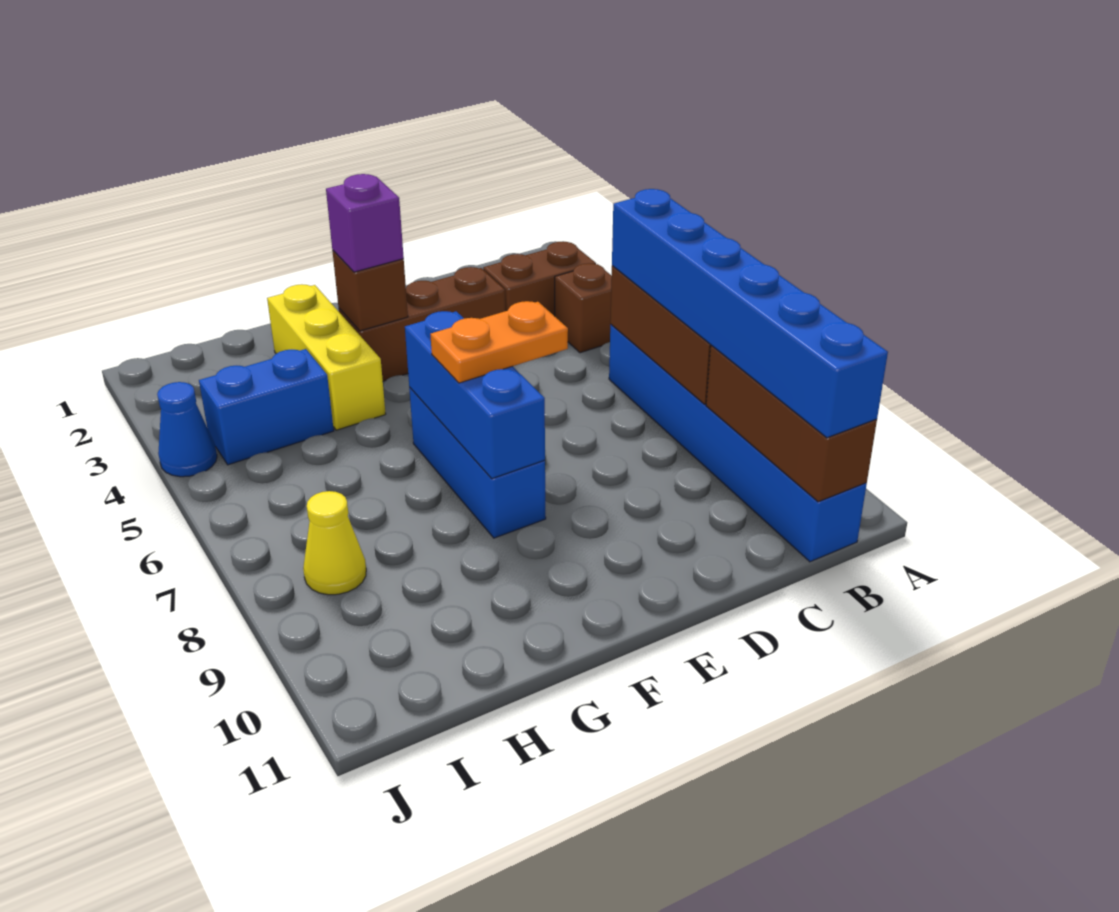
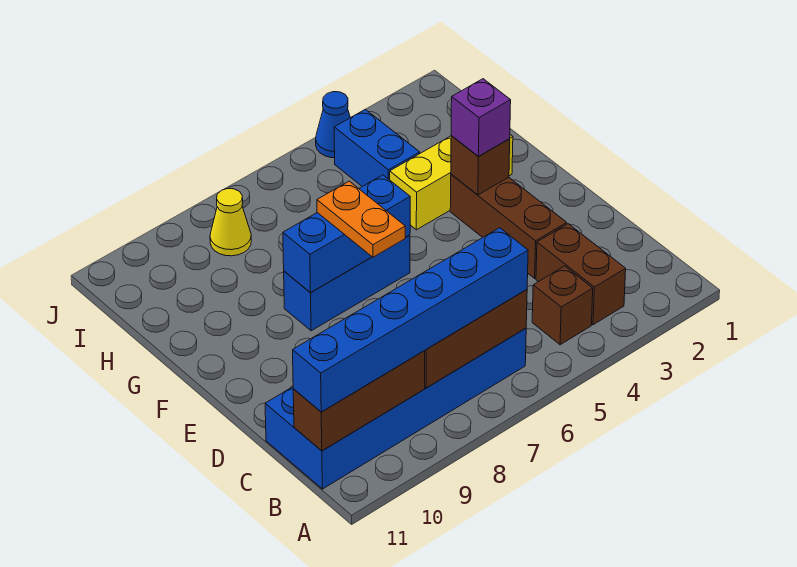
blue 1x6 brick [609,325,867,562] -> blue 2x6 brick [265,328,526,489]

